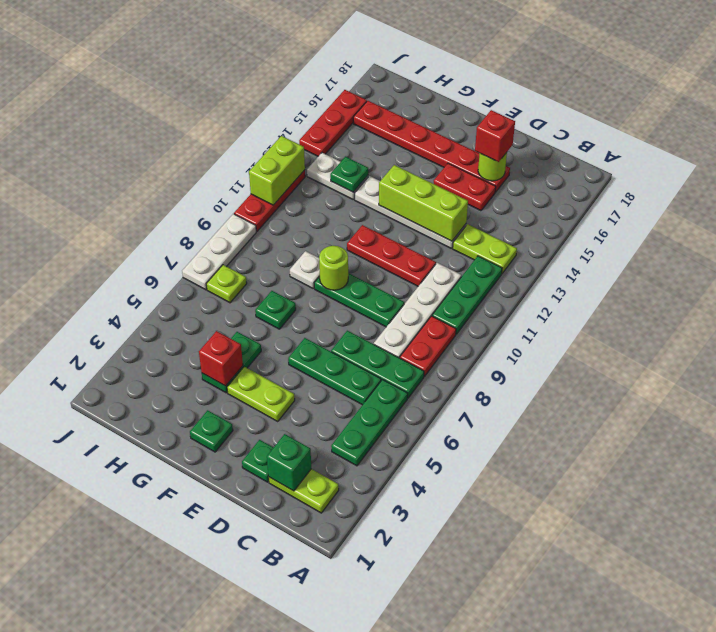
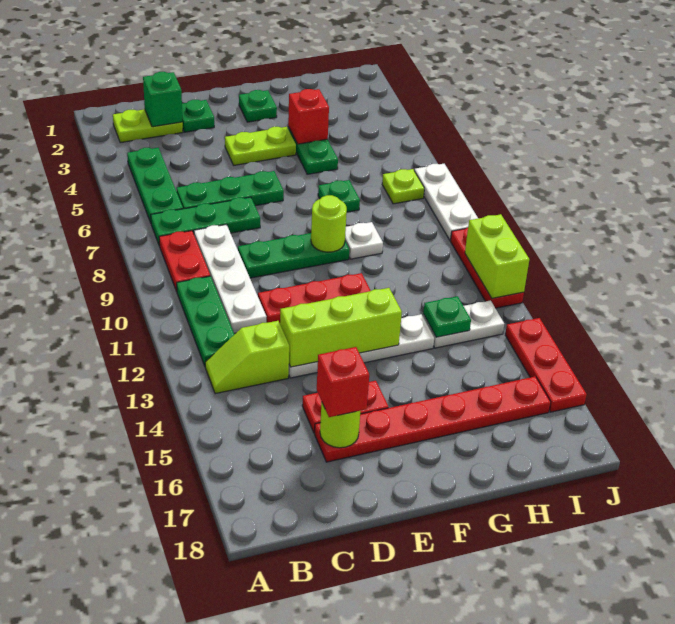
lime 1x2 plate [453,224,517,273] -> lime 1x2 slope [205,321,289,394]

